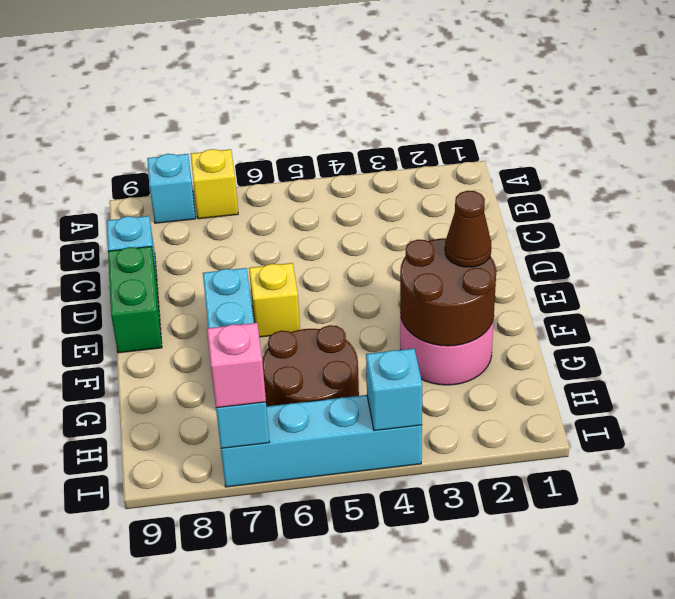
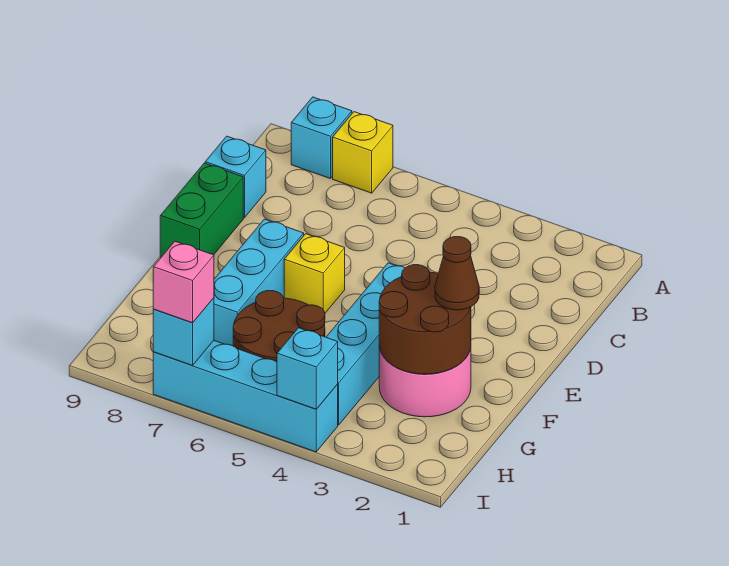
none -> cyan 1x4 brick [326,263,405,425]

